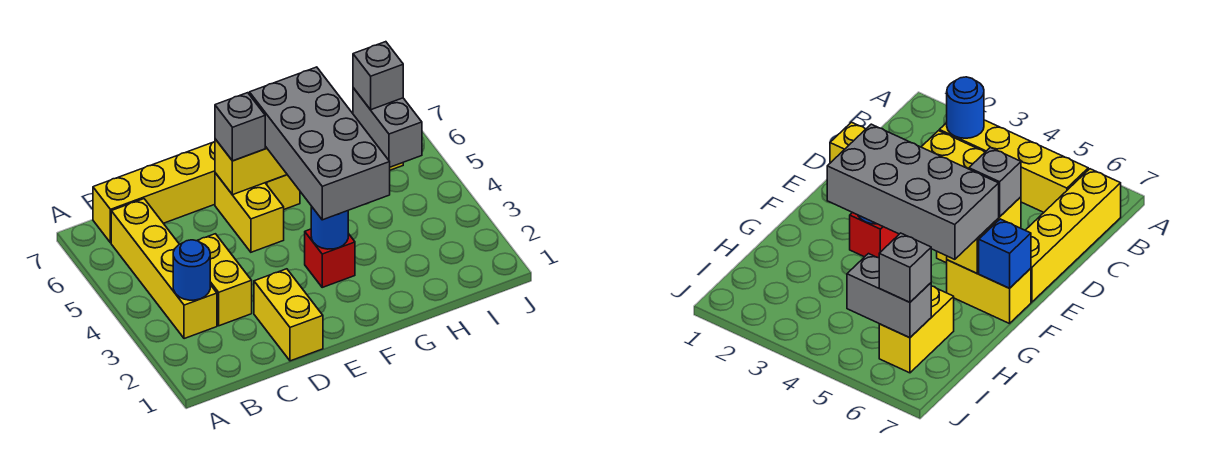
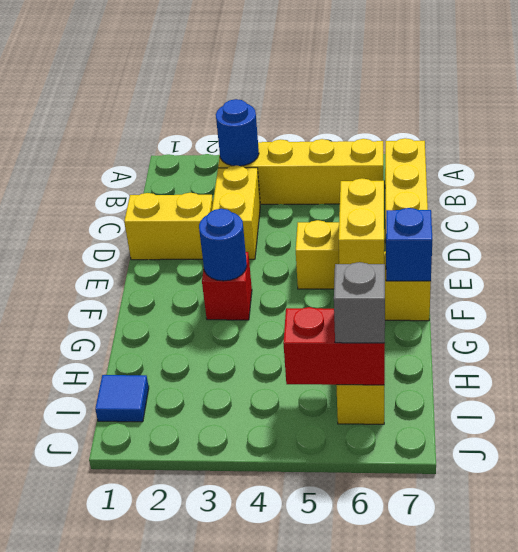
yellow 1x2 brick [197,234,252,326] -> yellow 1x2 brick turned to [212,166,260,259]
grey 1x1 brick [215,93,265,161] -> none
grey 2x4 brick [249,67,390,220] -> none
none -> blue 1x1 tile [95,375,149,422]
grey 1x2 brick [353,88,422,167] -> red 1x2 brick [283,307,385,385]

